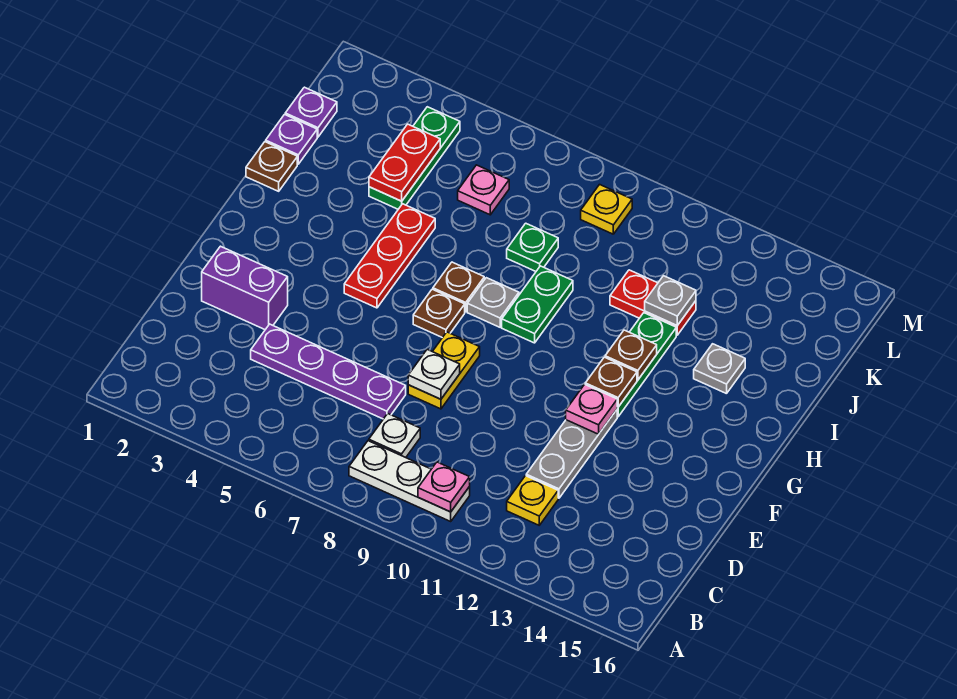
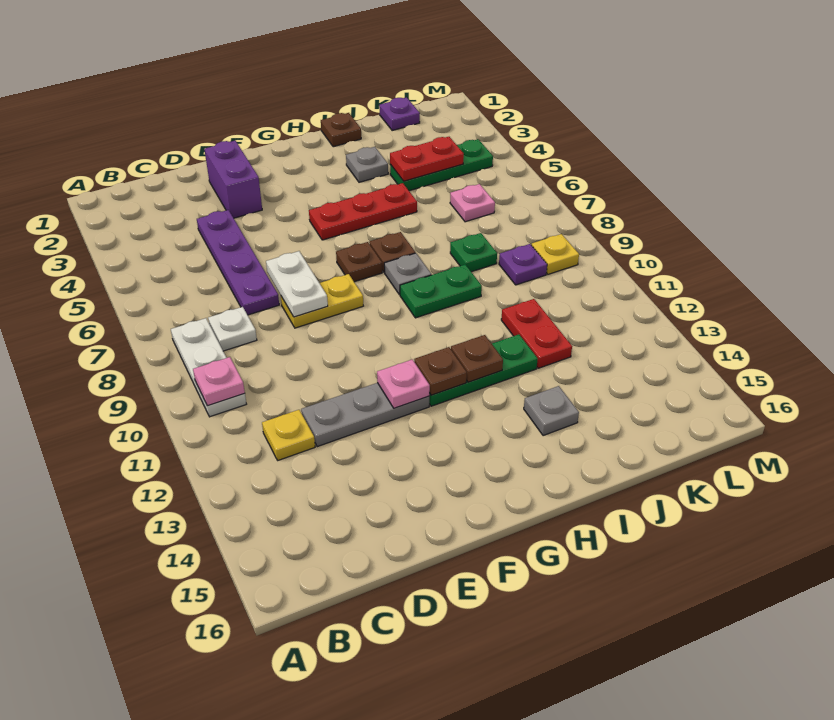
white 1x1 plate [408,349,460,399] -> white 1x2 plate [266,251,328,317]
purple 1x1 plate [266,115,317,164] -> purple 1x1 plate moved to [499,244,547,285]
grey 1x1 plate [645,276,696,325] -> grey 1x1 plate moved to [346,147,388,182]

